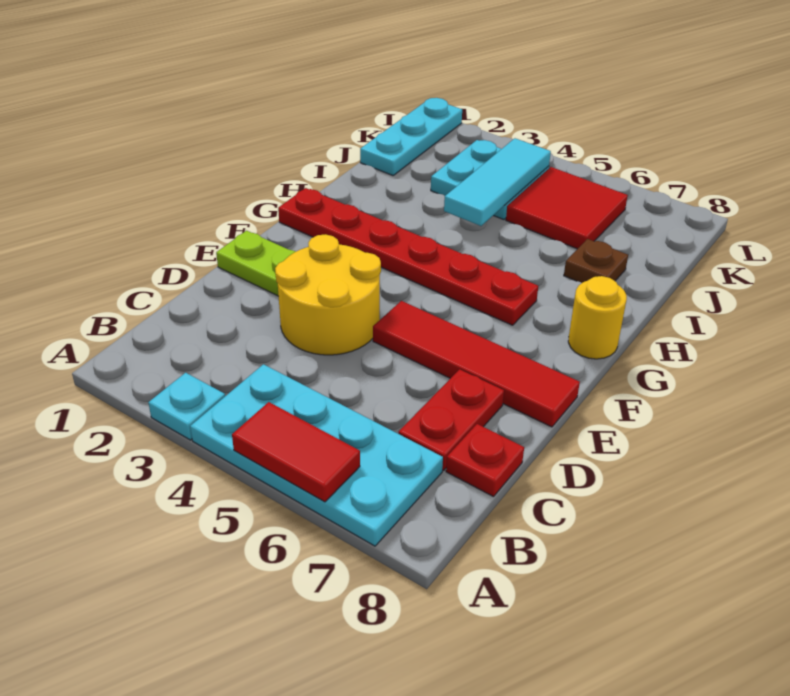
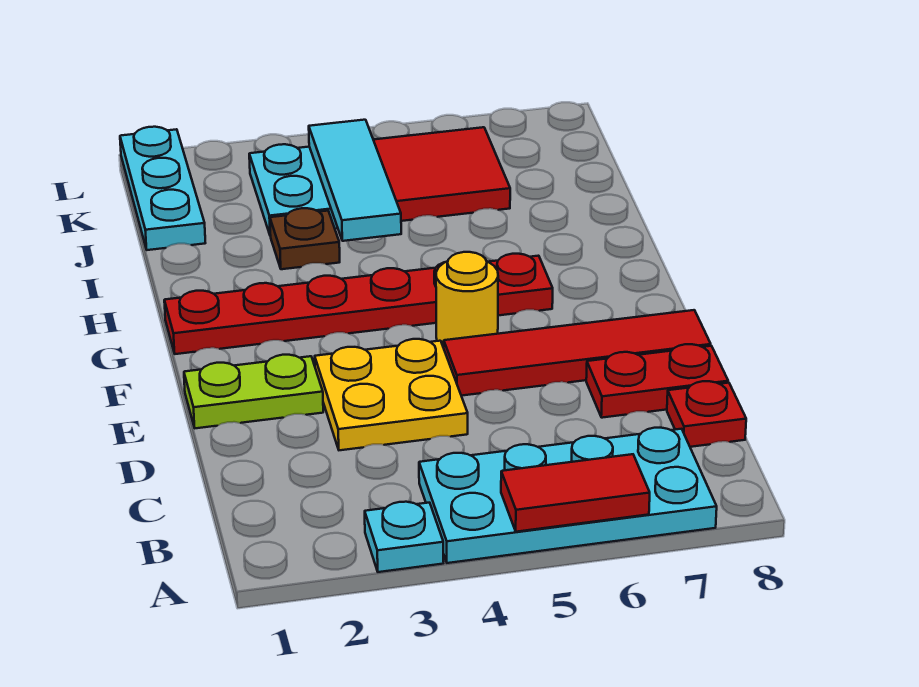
red 1x2 plate [398,369,504,470] -> red 1x2 plate turned to [586,344,728,418]
yellow 2x2 round brick [275,234,381,355] -> yellow 2x2 plate [315,339,468,450]
yellow 1x1 round brick [568,276,627,359] -> yellow 1x1 round brick moved to [436,252,498,348]
brown 1x1 plate [564,239,628,283] -> brown 1x1 plate moved to [270,208,340,269]

